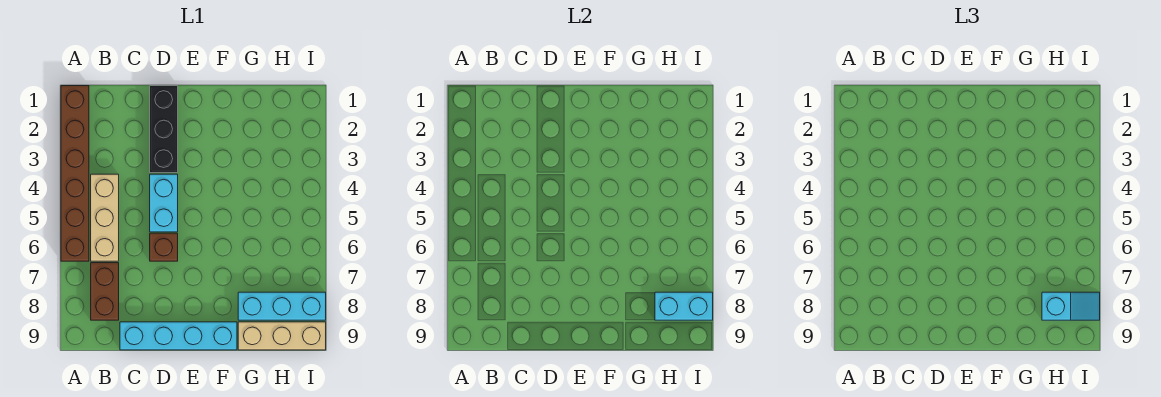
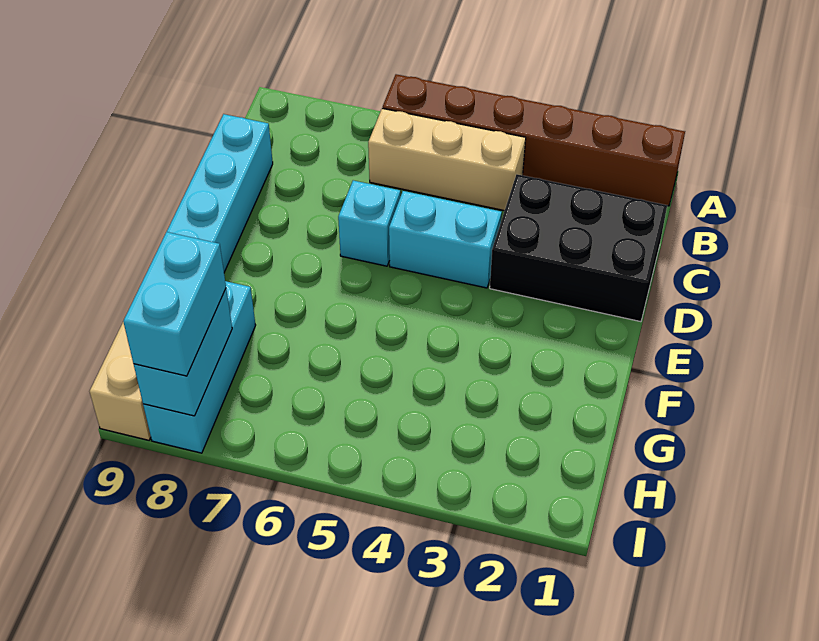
brown 1x2 brick [91,263,119,320] -> none
black 1x3 brick [150,86,178,173] -> black 2x3 brick [490,174,667,322]
brown 1x1 brick [150,233,178,261] -> cyan 1x1 brick [338,180,400,266]
cyan 1x2 slope [1042,292,1100,320] -> cyan 1x2 brick [123,232,226,376]

